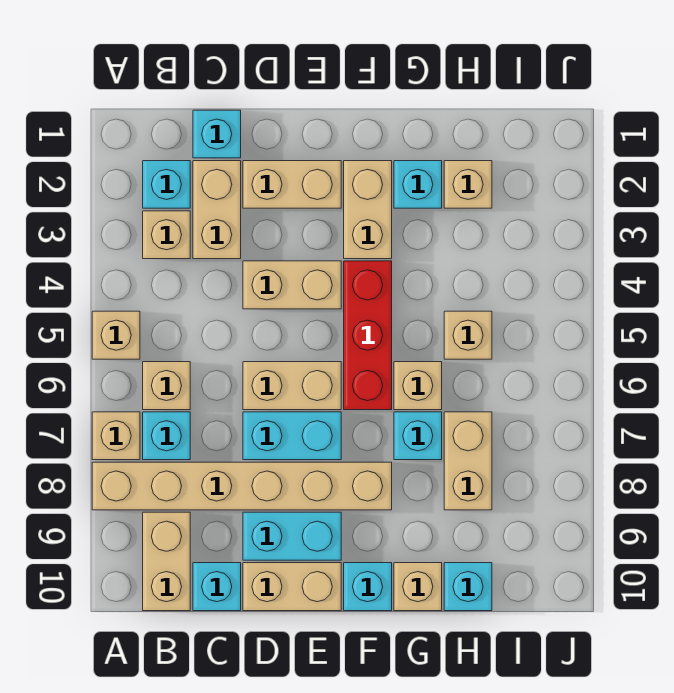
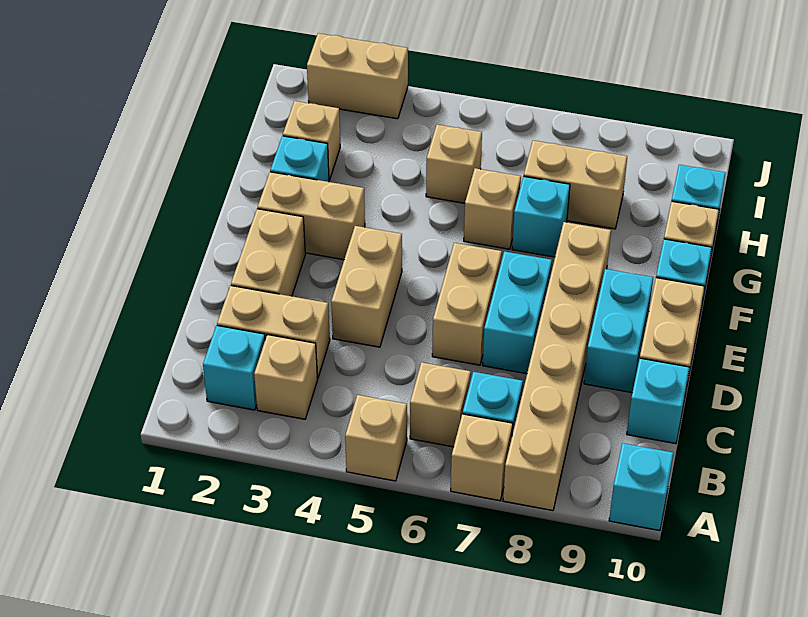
tan 1x2 brick [143,512,190,611] -> tan 1x2 brick moved to [307,33,408,119]
cyan 1x1 brick [193,110,241,158] -> cyan 1x1 brick moved to [609,443,673,531]
red 1x3 brick [344,261,392,410] -> none

